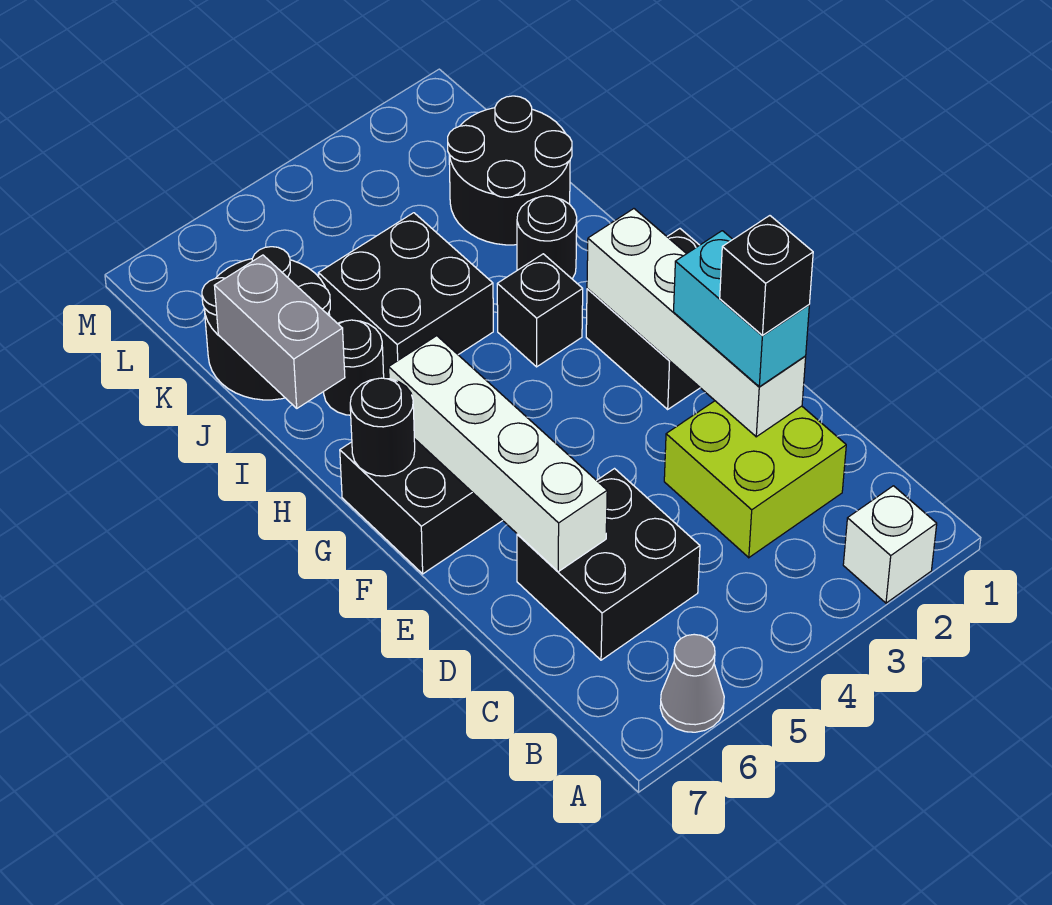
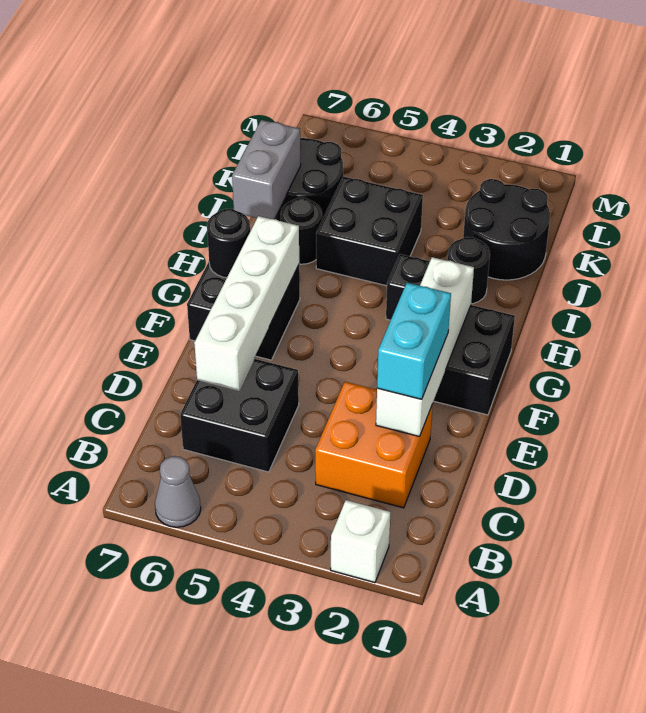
lime 2x2 brick [664,401,846,558] -> orange 2x2 brick [315,382,432,508]
black 1x1 brick [720,216,813,335] -> none

